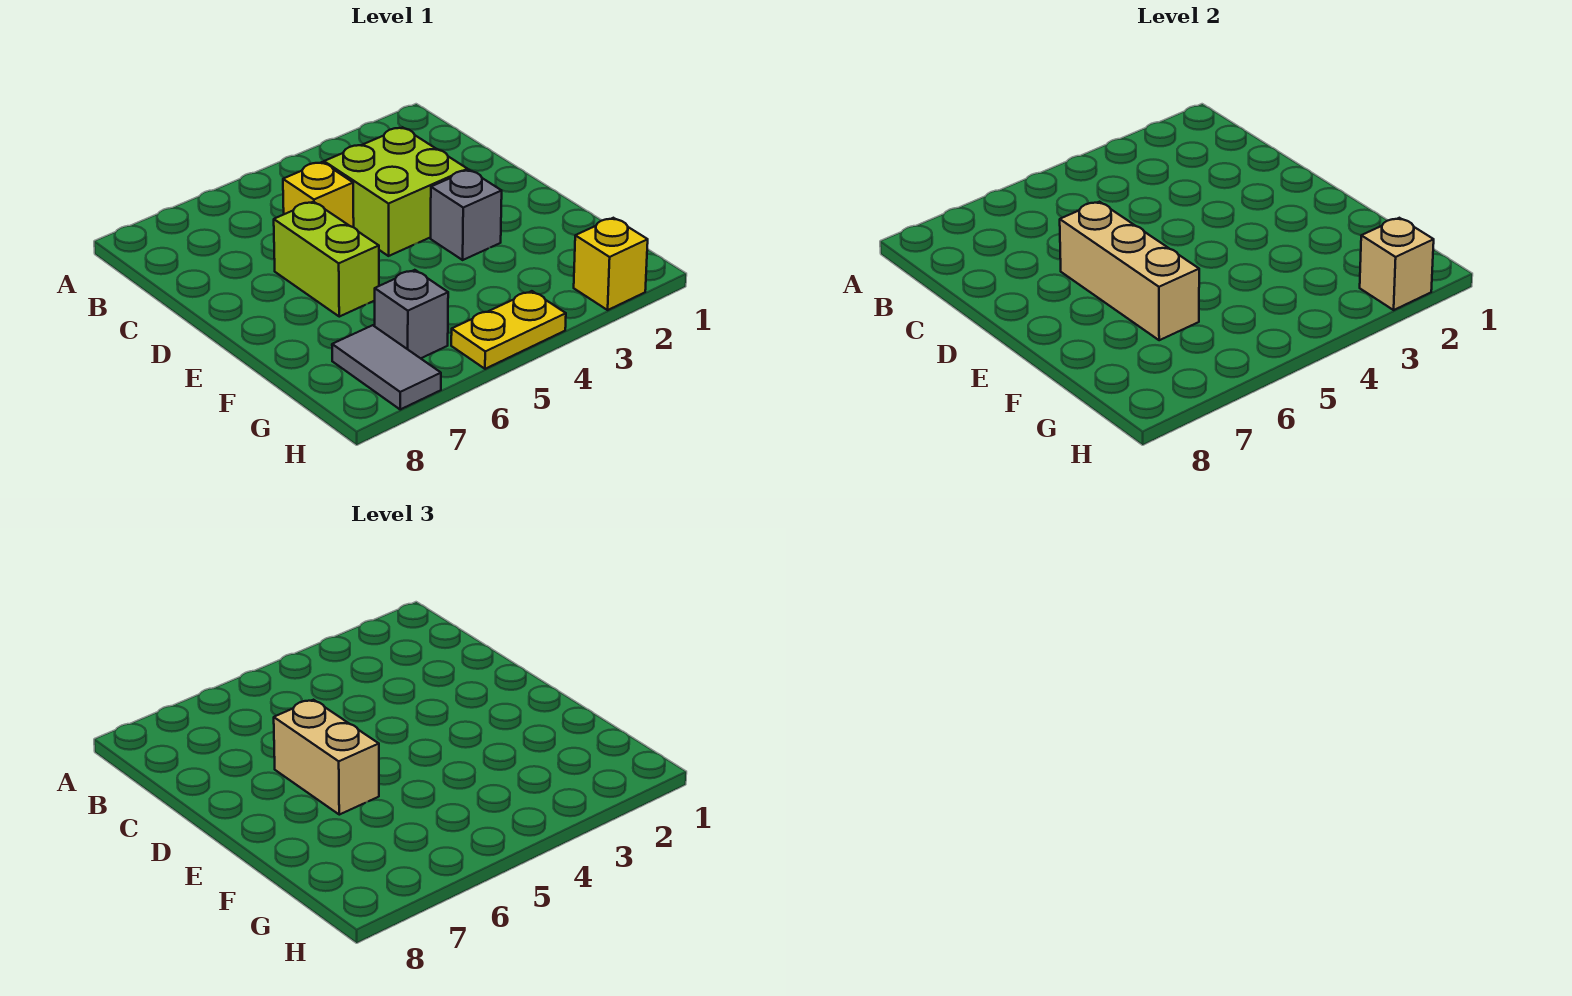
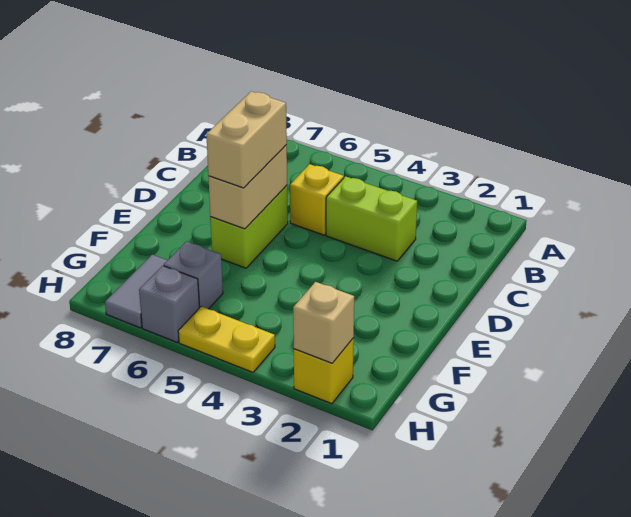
lime 2x2 brick [324,127,468,256] -> lime 1x2 brick [326,176,417,261]
tan 1x3 brick [1060,202,1199,340] -> tan 1x2 brick [208,145,287,229]
grey 1x1 brick [431,170,502,260] -> grey 1x1 brick moved to [139,266,199,342]

